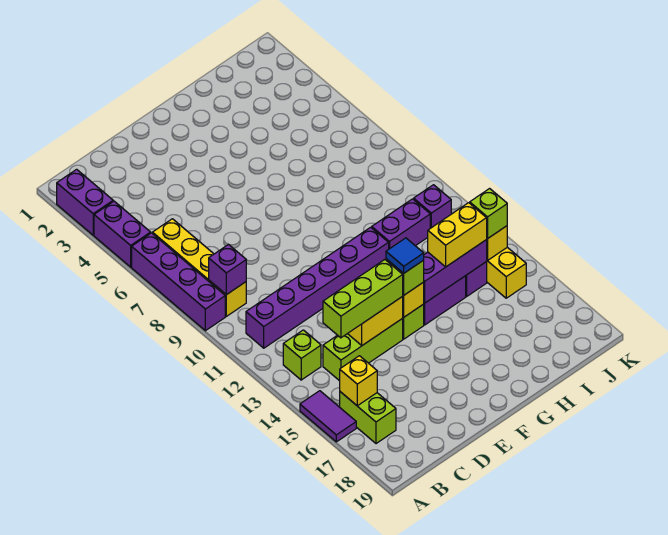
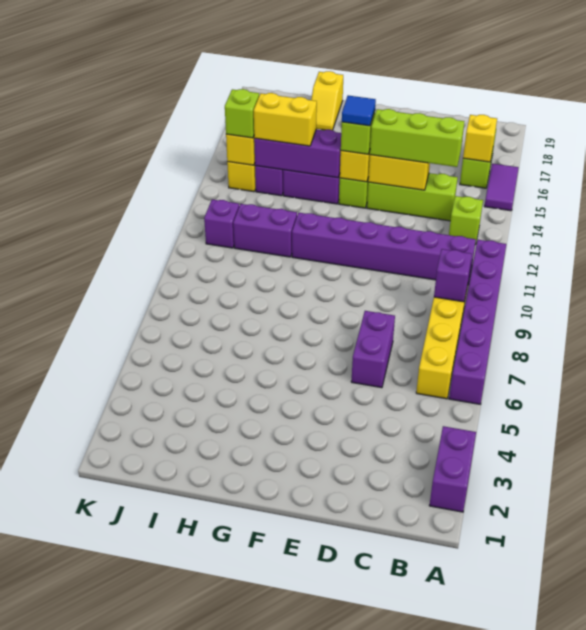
purple 1x2 brick [94,201,151,267] -> purple 1x2 brick moved to [351,311,395,388]
purple 1x4 brick [132,233,225,331] -> purple 1x6 brick [449,240,506,404]
none -> yellow 1x2 slope [311,71,343,130]

